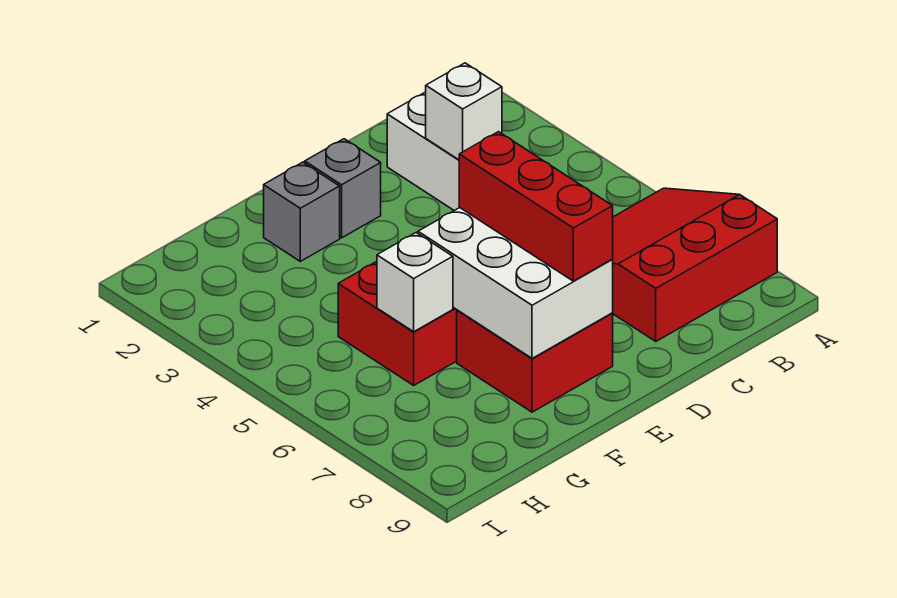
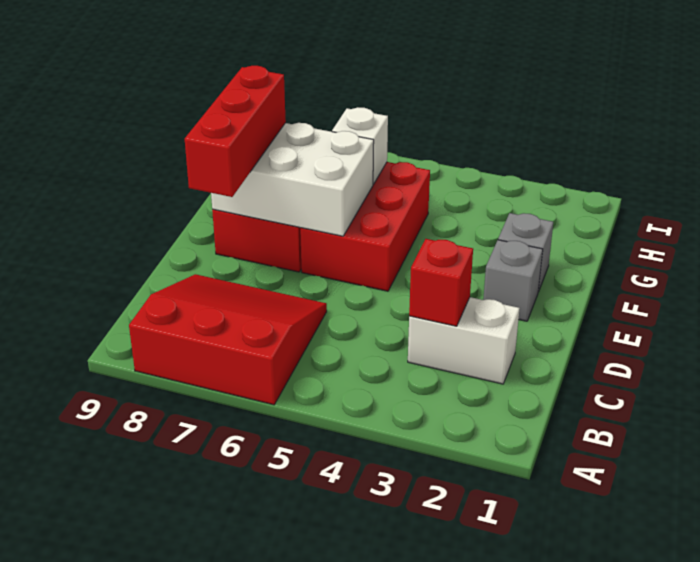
red 3x3 slope [612,188,777,341] -> red 3x3 slope turned to [129,274,327,405]
white 1x1 brick [426,63,502,160] -> red 1x1 brick [409,239,473,326]
red 1x3 brick [459,132,613,281] -> red 1x3 brick turned to [185,66,286,197]

